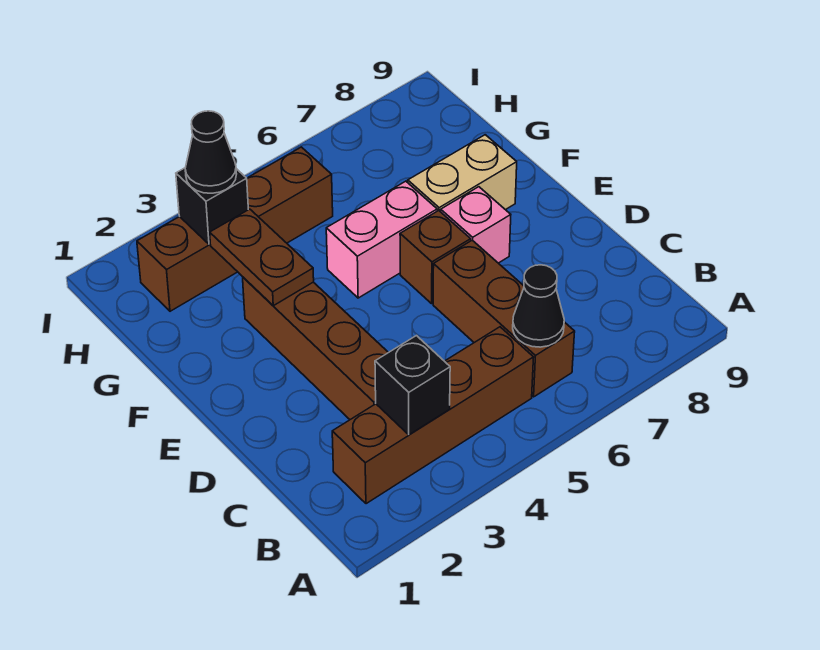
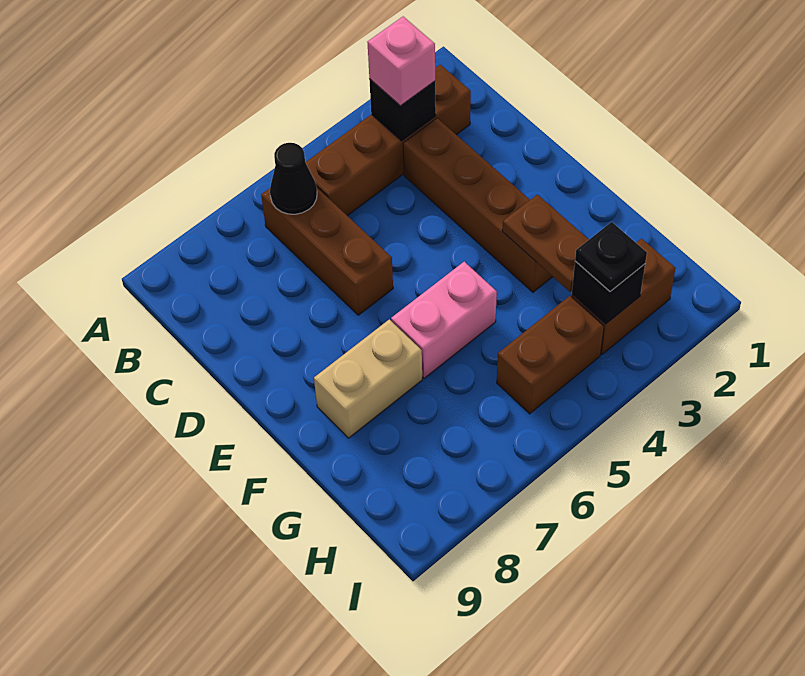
brown 1x1 brick [400,211,471,304] -> none
pink 1x1 brick [441,187,511,263] -> pink 1x1 brick moved to [367,17,435,106]
black 1x1 cone [185,111,236,193] -> black 1x1 plate [575,222,647,291]

